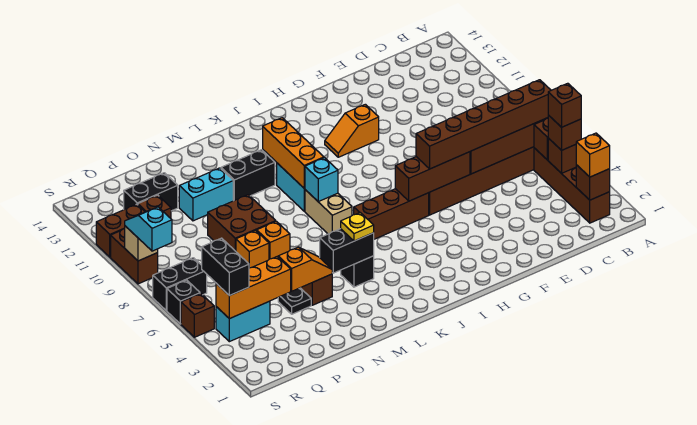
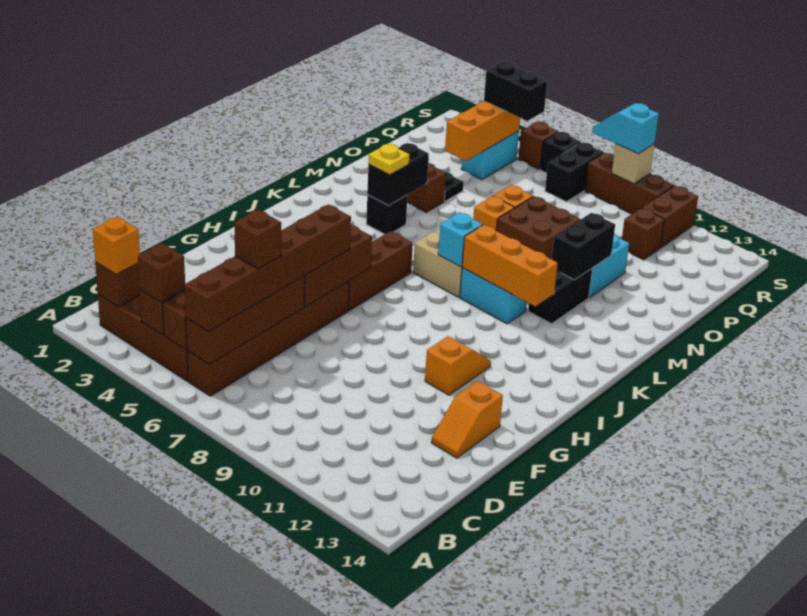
brown 1x1 brick [548,83,581,127] -> brown 1x1 brick moved to [234,210,281,269]
orange 1x2 slope [278,247,332,291] -> orange 1x2 slope moved to [431,381,503,458]
black 1x2 brick [124,173,178,211] -> black 1x2 brick moved to [552,213,615,280]
cyan 1x2 slope [125,207,172,251] -> cyan 1x2 slope turned to [592,103,659,154]
brown 1x2 brick [111,229,158,284] -> brown 1x3 brick [585,153,674,214]

